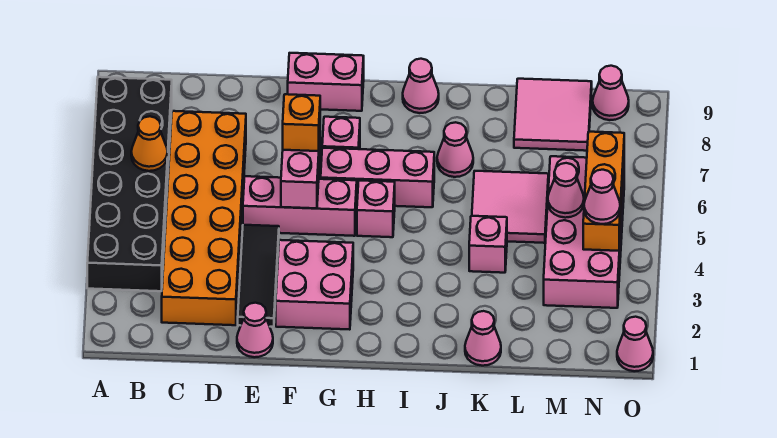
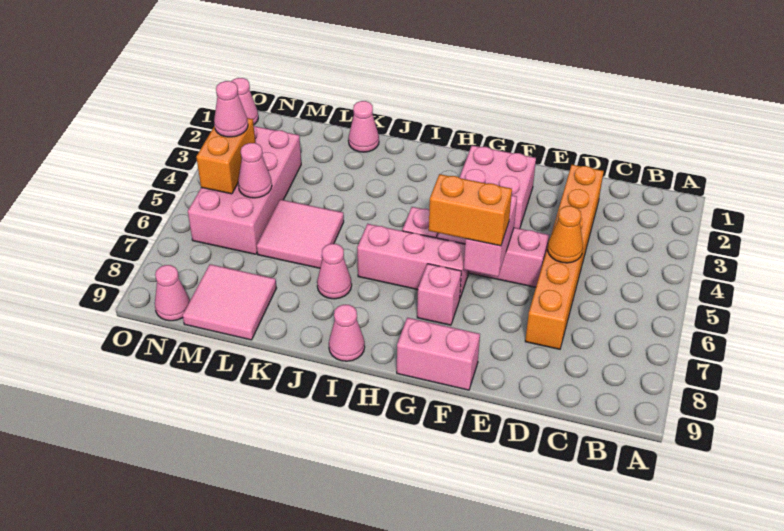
black 2x6 brick [87,77,172,291] -> none
orange 1x1 cone [131,116,168,171] -> orange 1x1 cone moved to [548,206,583,263]
orange 2x6 brick [162,111,246,325] -> orange 1x6 brick [525,165,604,349]
pink 1x1 cone [237,303,273,357] -> none
black 1x3 tile [238,225,279,327] -> none
orange 1x1 brick [283,94,320,151] -> orange 1x2 brick [429,174,512,246]
pink 1x1 brick [469,216,507,273] -> none
orange 1x3 brick [583,132,624,251] -> orange 1x2 brick [196,118,255,194]

